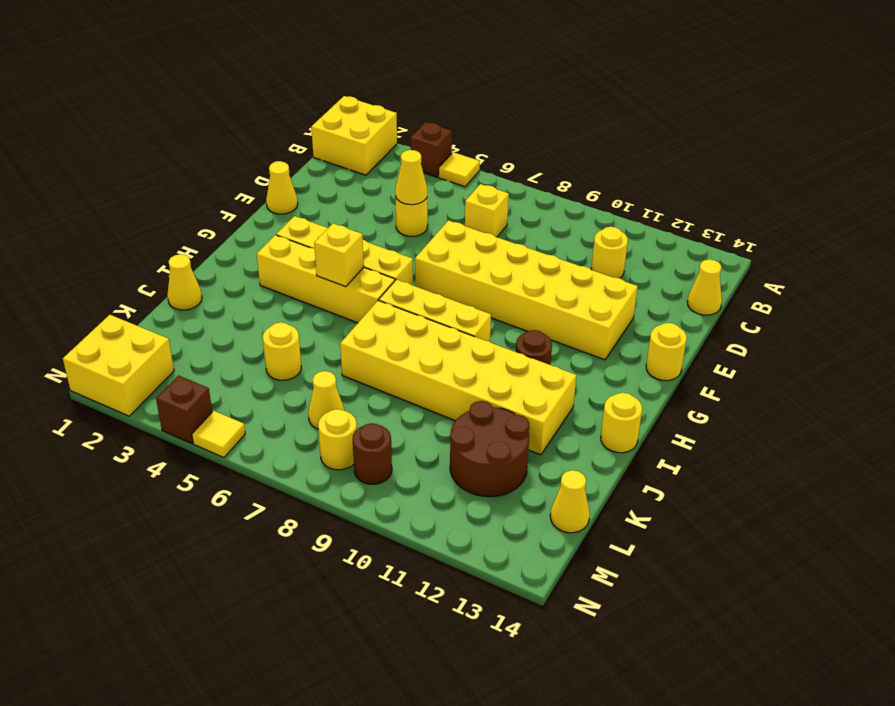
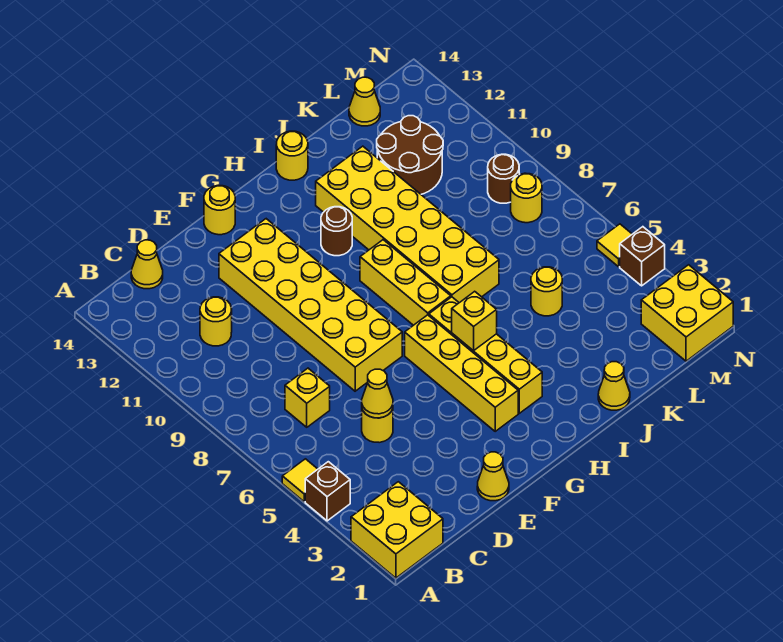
yellow 1x1 cone [308,371,345,429] -> none

